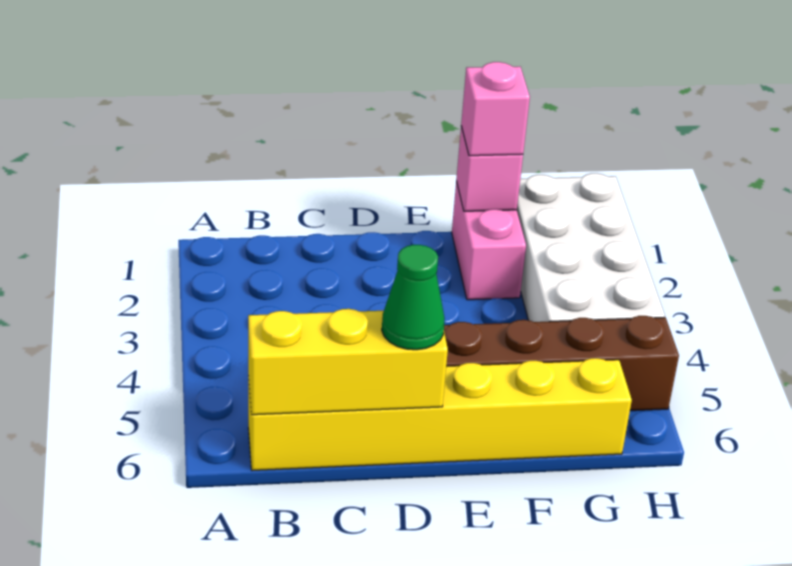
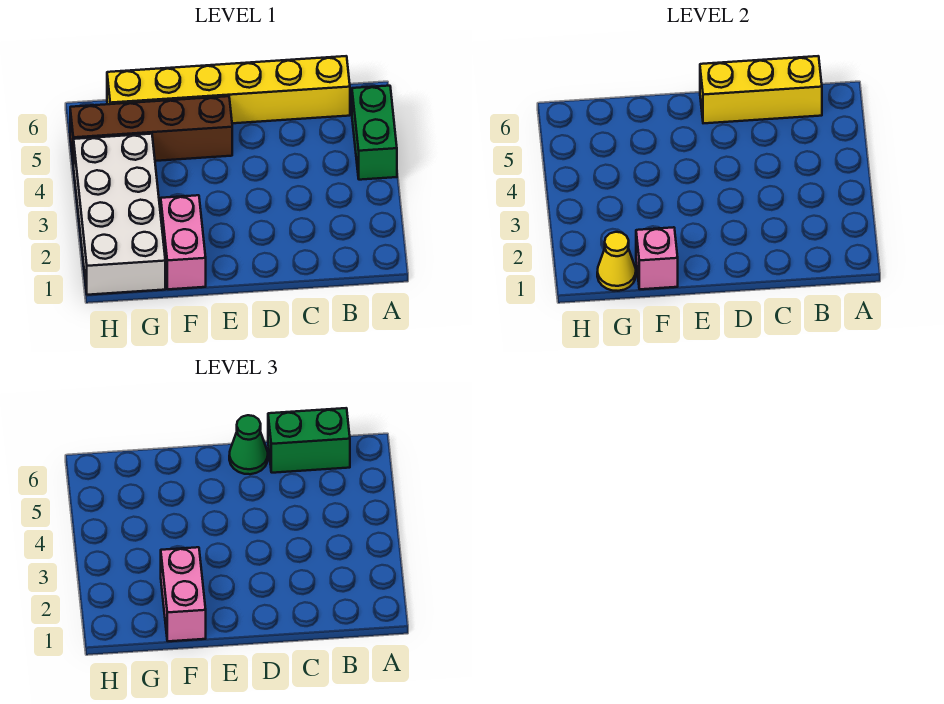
none -> green 1x2 brick [352,86,397,180]
none -> green 1x2 brick [268,408,350,473]
pink 1x1 brick [461,62,530,156] -> pink 1x2 brick [161,547,206,641]
none -> yellow 1x1 cone [597,232,636,291]

